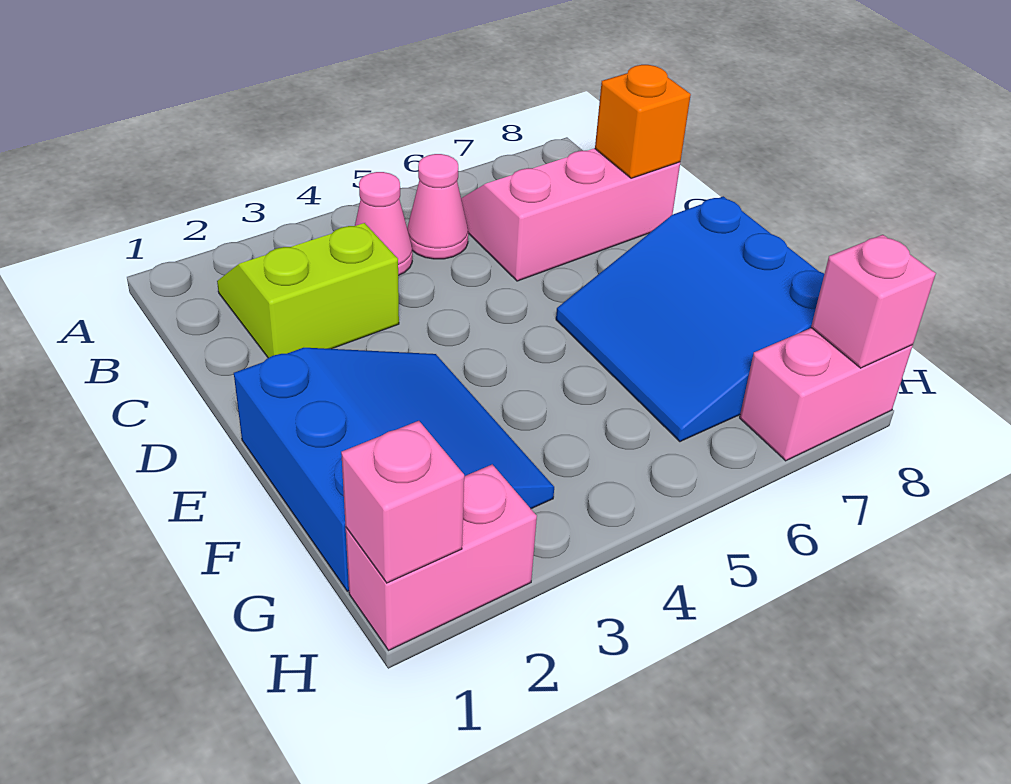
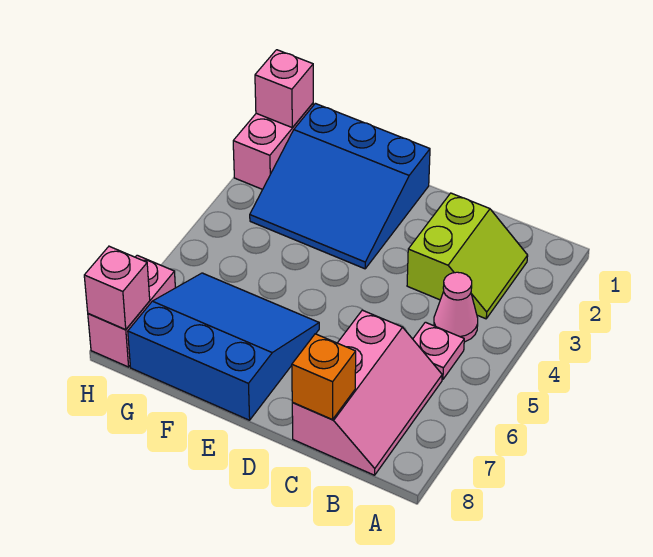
pink 1x1 cone [407,154,468,259] -> pink 1x1 plate [413,322,464,380]

